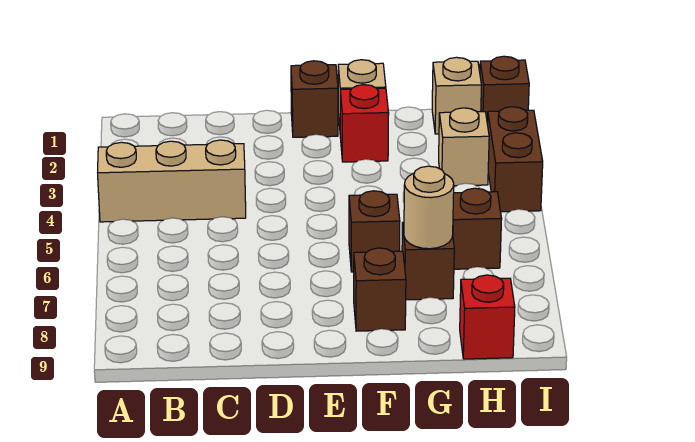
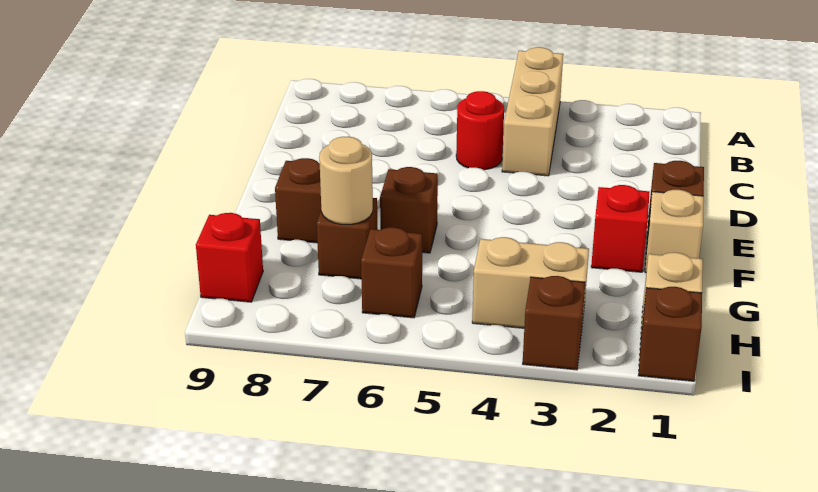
none -> red 1x1 round brick [456,91,504,170]
tan 1x1 brick [439,108,489,186] -> tan 1x2 brick [472,237,589,328]
brown 1x2 brick [487,107,543,212] -> brown 1x1 brick [523,276,585,370]

